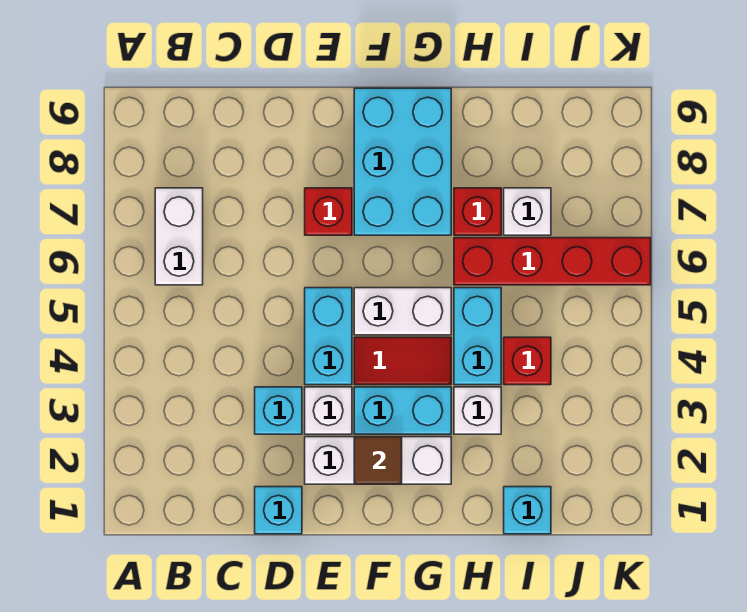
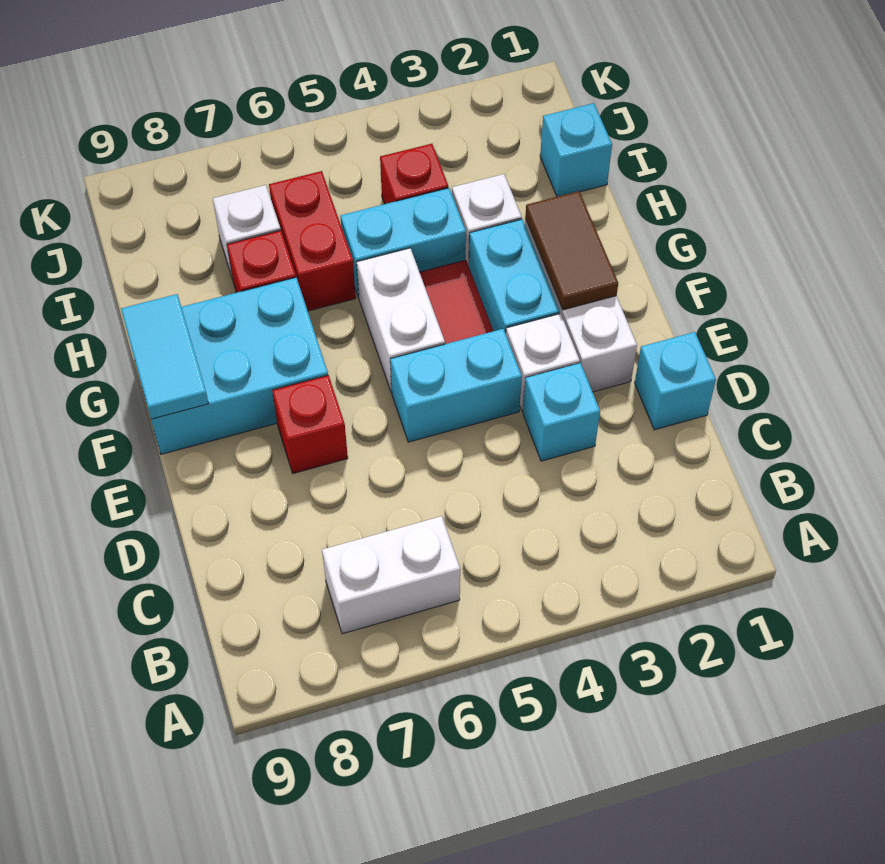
brown 1x1 tile [354,437,402,484] -> brown 1x2 tile [525,191,618,310]
none -> cyan 1x2 tile [121,294,209,419]
red 1x4 brick [454,238,651,285] -> red 1x2 brick [269,171,356,311]

